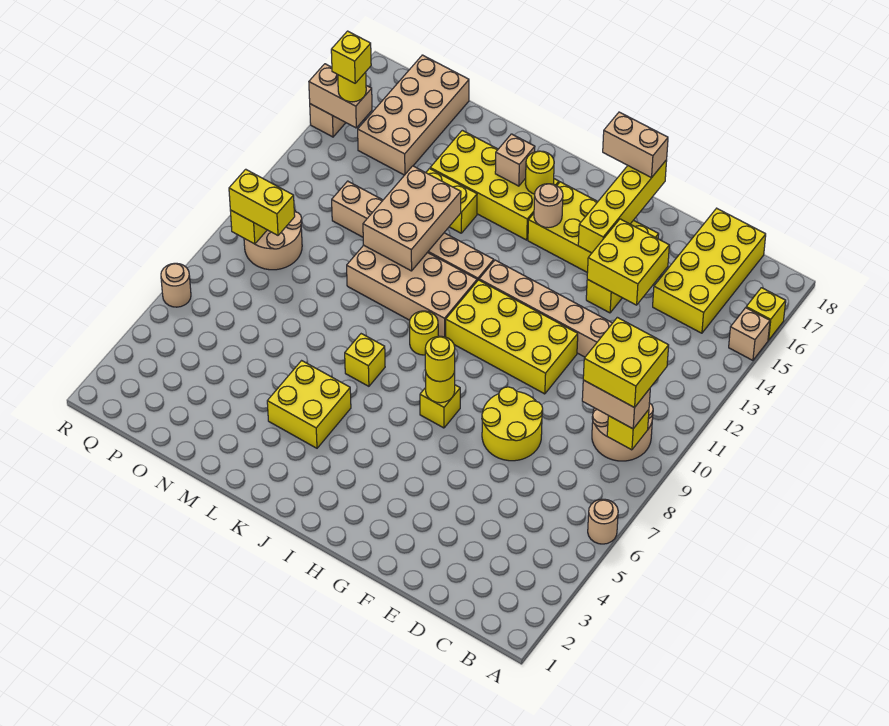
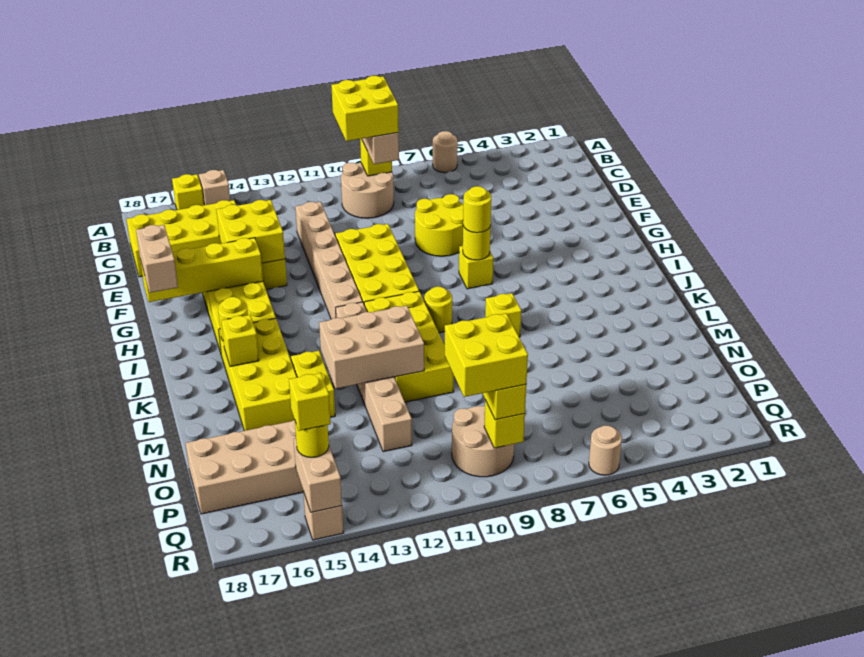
tan 1x1 round brick [534,184,563,228] -> none
tan 2x4 brick [347,245,477,337] -> yellow 2x4 brick [364,291,454,402]
yellow 2x2 brick [267,361,351,448] -> yellow 2x2 brick moved to [445,313,528,397]
tan 1x1 brick [495,134,535,186] -> yellow 1x1 brick [222,315,259,367]

